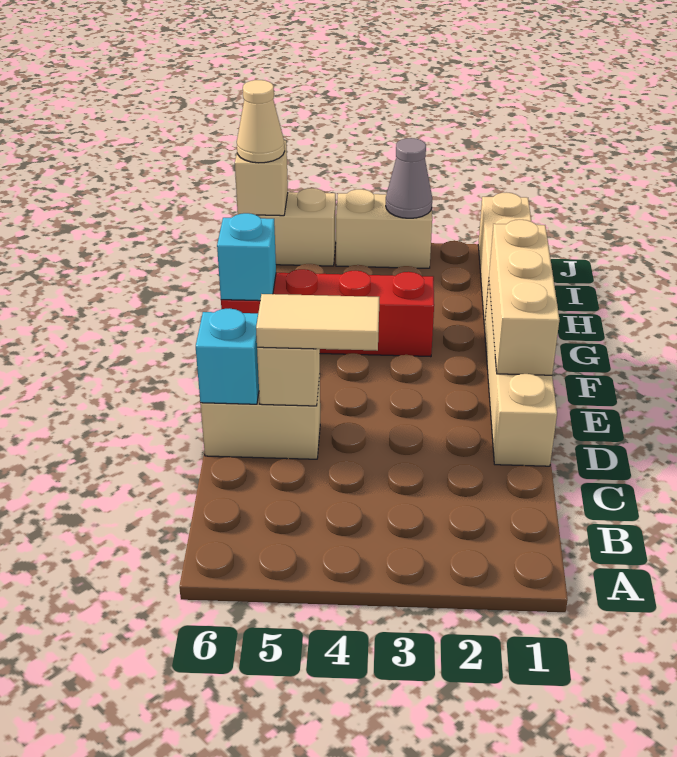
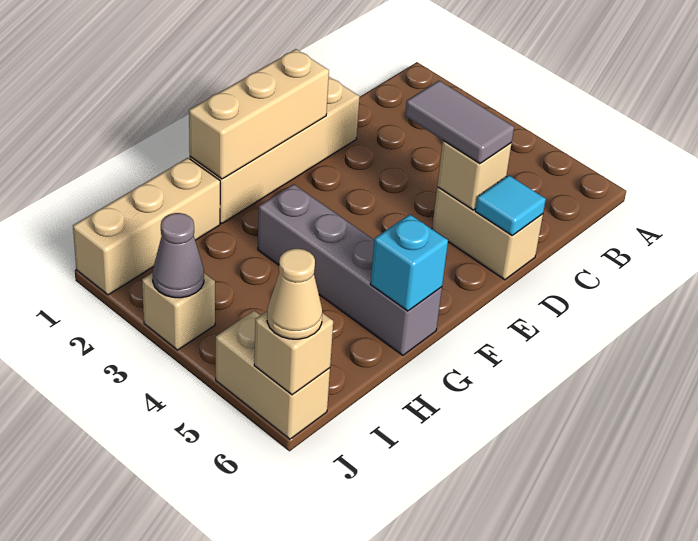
tan 1x2 tile [256,294,379,351] -> grey 1x2 tile [405,81,514,164]
cyan 1x1 brick [196,308,259,404] -> cyan 1x1 tile [475,175,546,236]
red 1x4 brick [221,269,434,357] -> grey 1x4 brick [258,184,442,355]
tan 1x2 brick [336,189,432,268] -> tan 1x1 brick [142,273,215,350]

